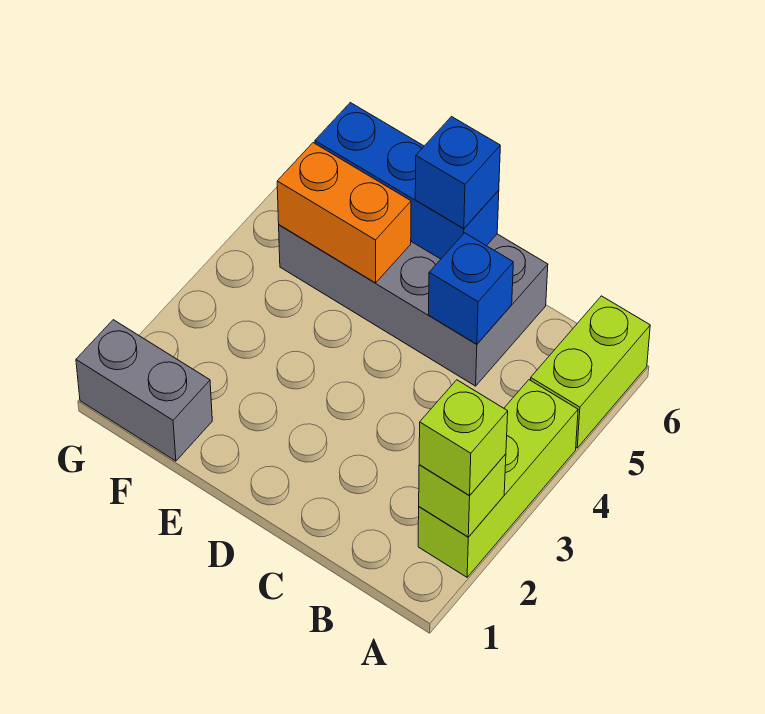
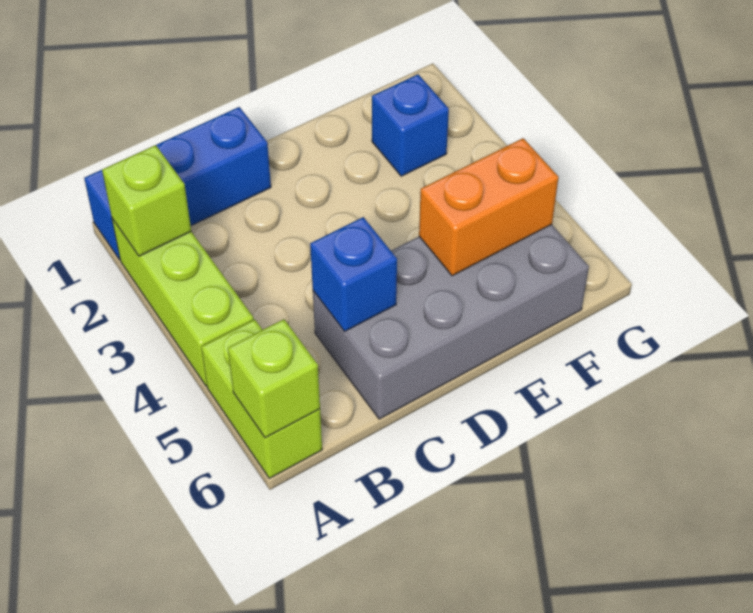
lime 1x1 brick [419,380,508,495] -> lime 1x1 brick moved to [228,319,320,438]
blue 1x3 brick [315,103,499,259] -> blue 1x3 brick moved to [84,107,271,260]
blue 1x1 brick [415,117,500,229] -> blue 1x1 brick moved to [372,74,449,176]
grey 1x2 brick [76,320,212,461] -> none

